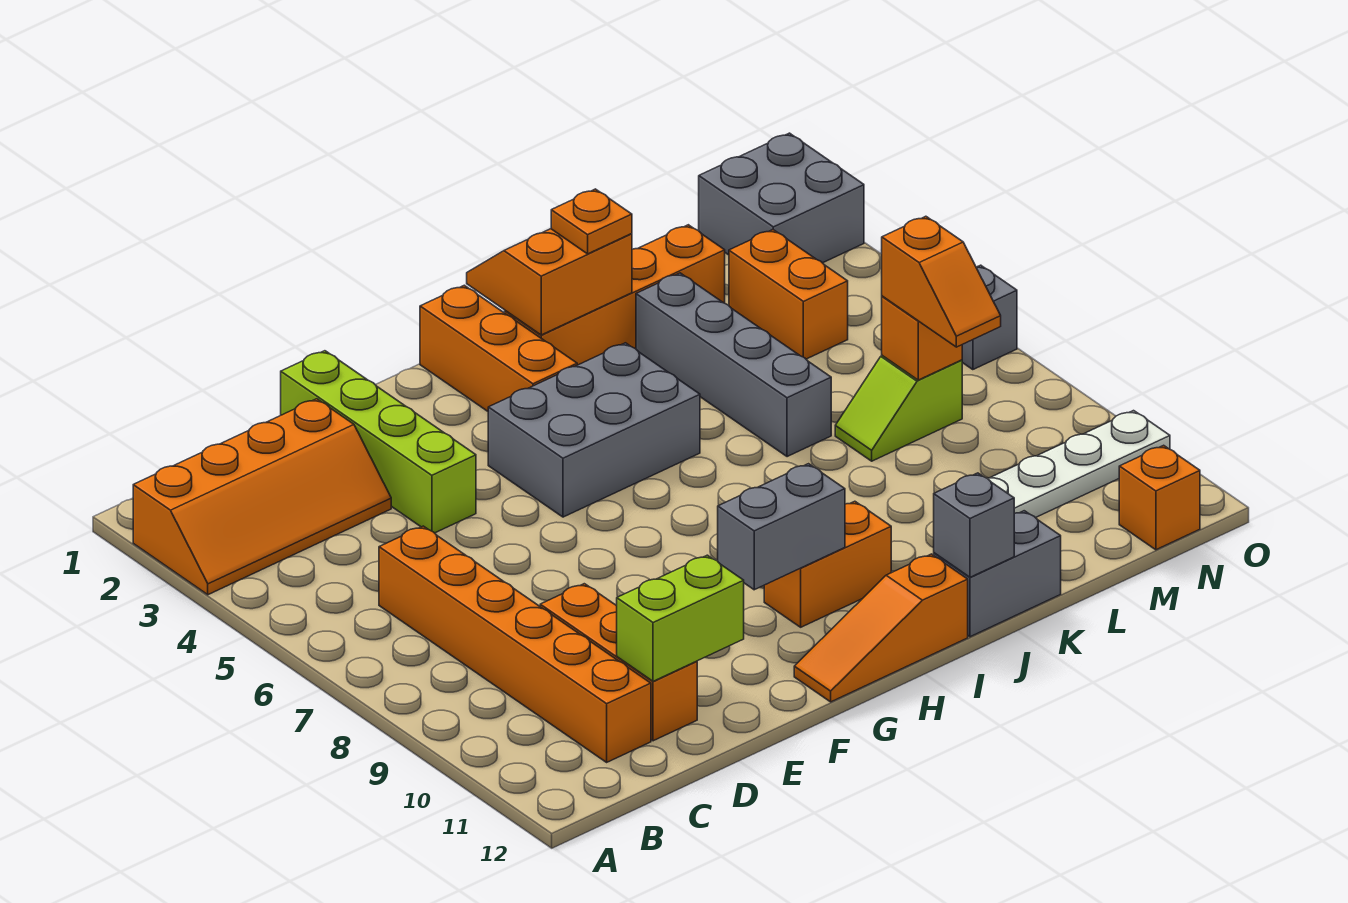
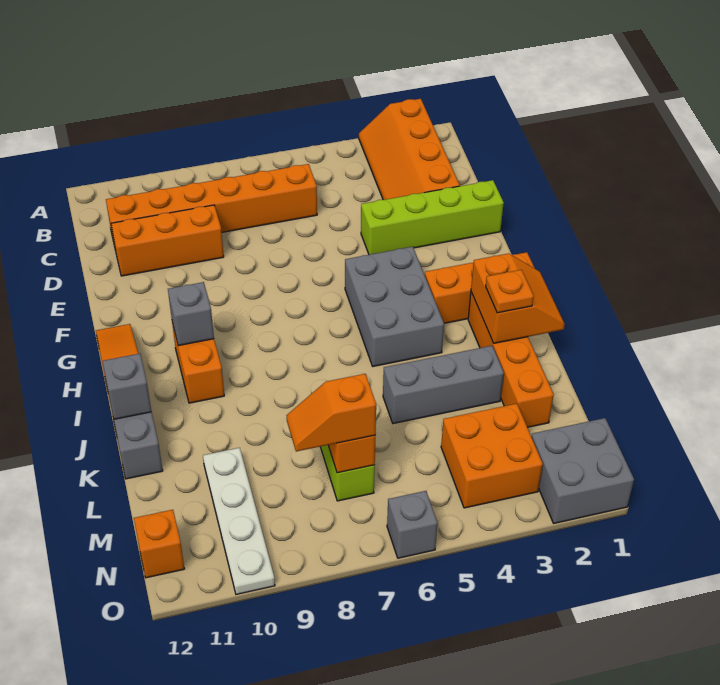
lime 1x2 brick [617,555,744,681] -> none
grey 1x2 brick [718,464,845,590] -> grey 1x1 brick [168,282,214,346]
grey 1x4 brick [636,273,831,457] -> grey 1x3 brick [383,346,504,424]
orange 1x2 brick [729,230,848,359] -> orange 2x2 brick [441,404,543,508]

